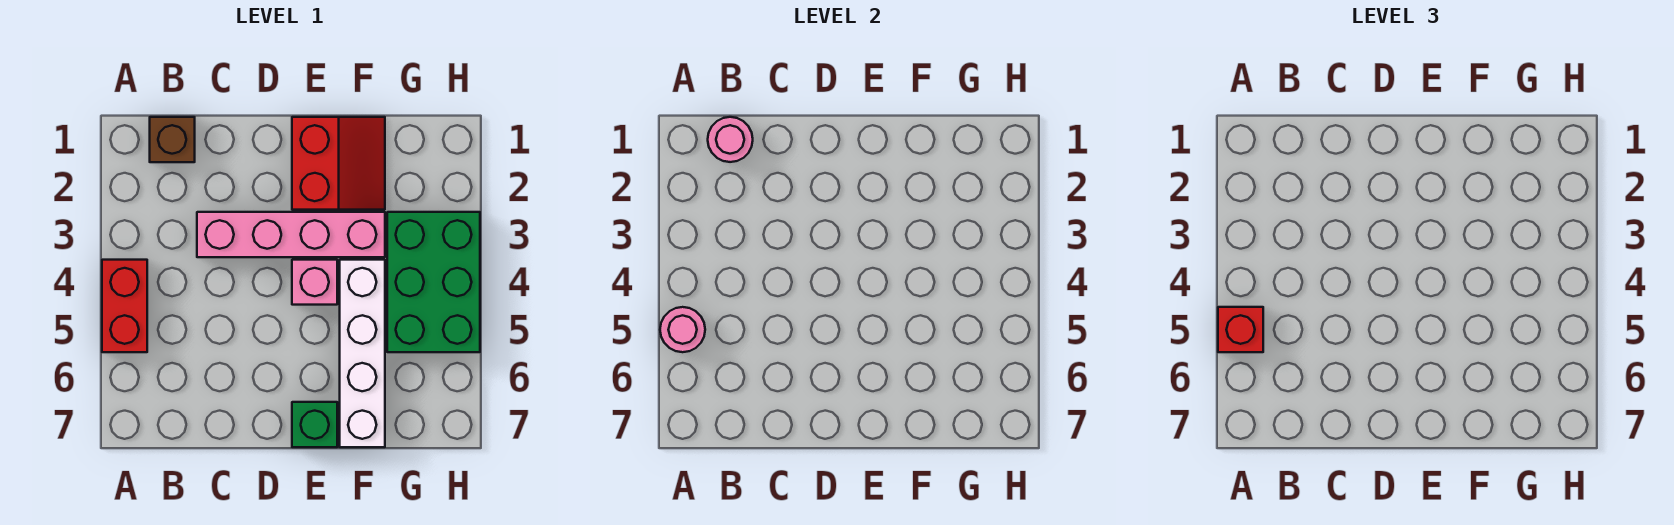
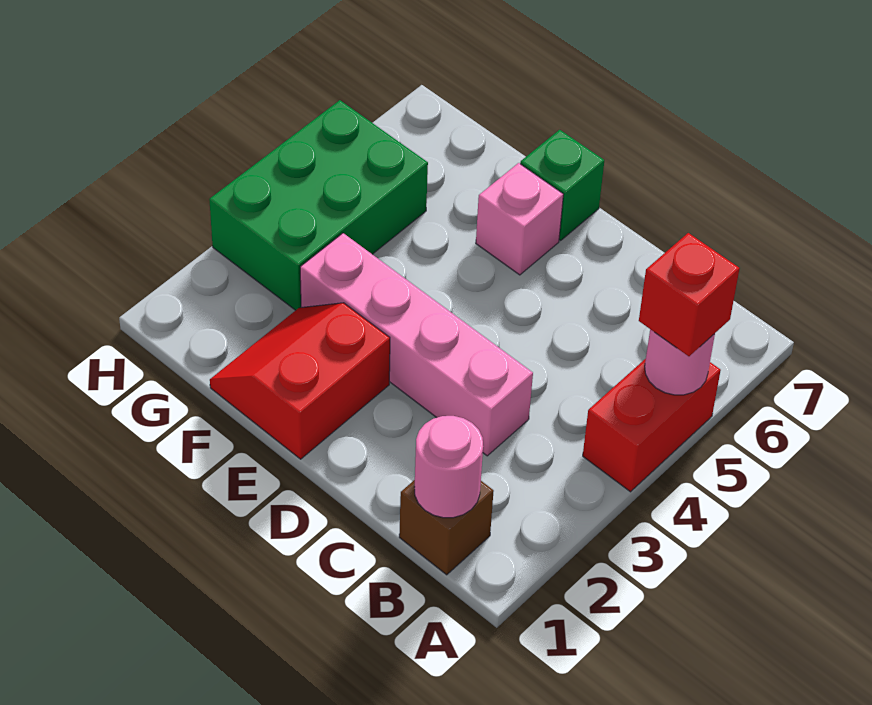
pink 1x1 brick [292,260,337,305] -> pink 1x1 brick moved to [476,163,564,275]
white 1x4 brick [340,260,385,447] -> none

